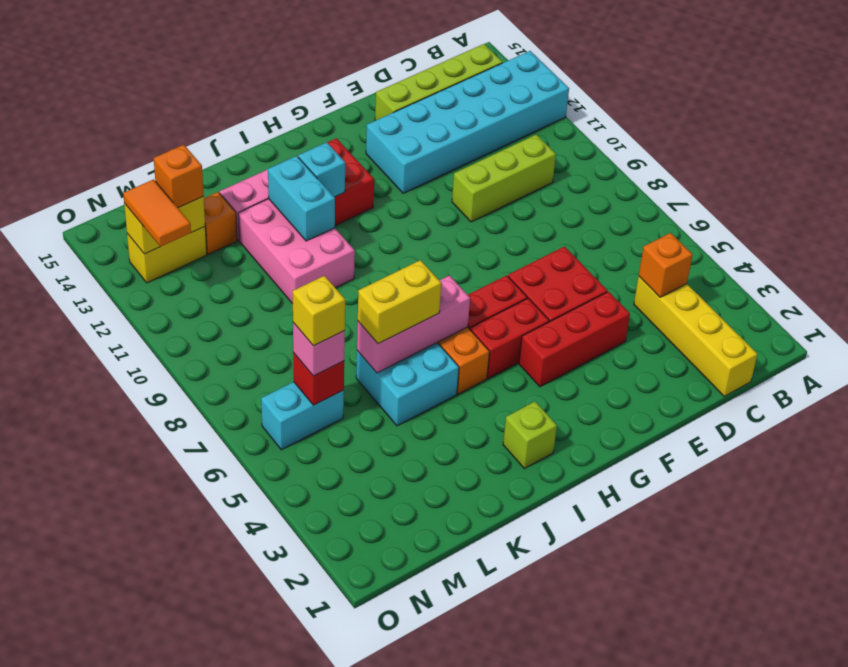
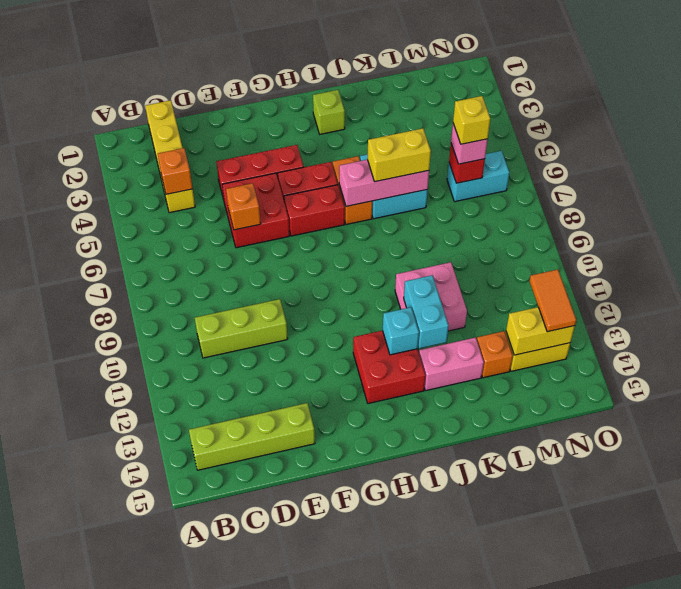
cyan 2x6 brick [366,51,569,193] -> none
pink 2x3 brick [238,199,355,304] -> pink 2x2 brick [395,262,467,331]
orange 1x1 brick [154,145,204,208] -> orange 1x1 brick moved to [226,183,261,230]

